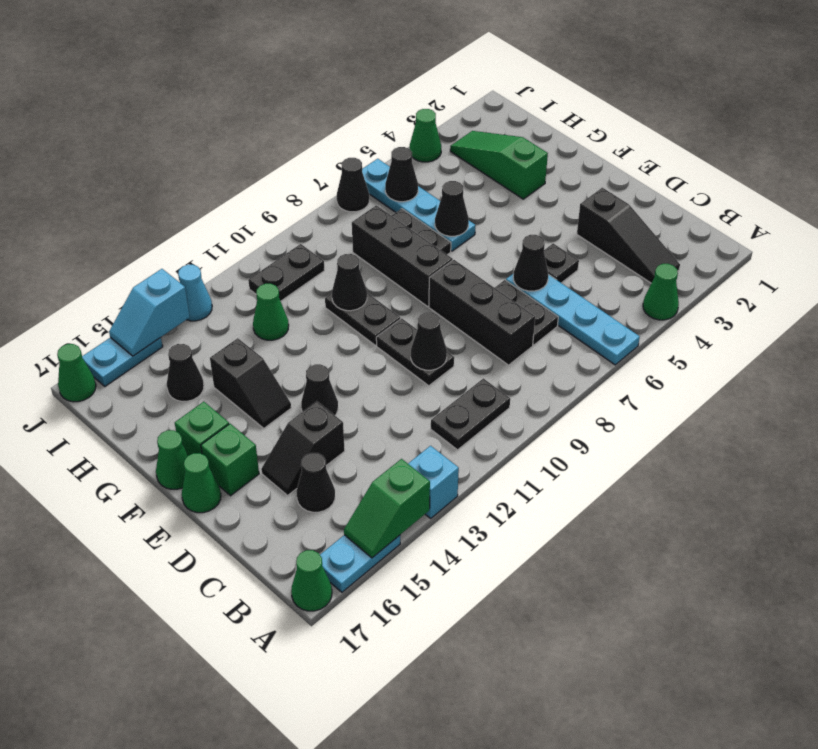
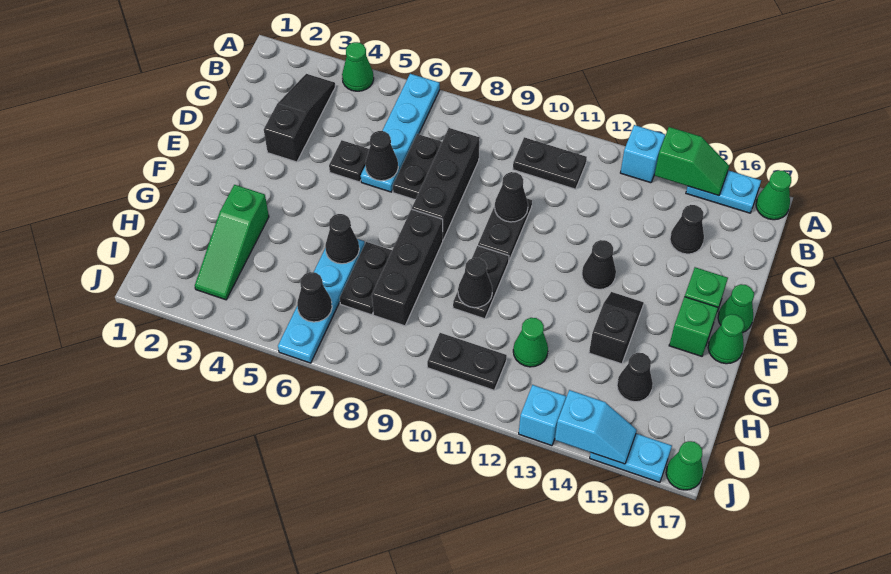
black 1x2 slope [261,401,345,495] -> none
green 1x1 cone [410,109,441,162] -> none
black 1x1 cone [337,158,369,212] -> none
cyan 1x1 cone [178,265,212,321] -> cyan 1x1 brick [519,385,566,446]

